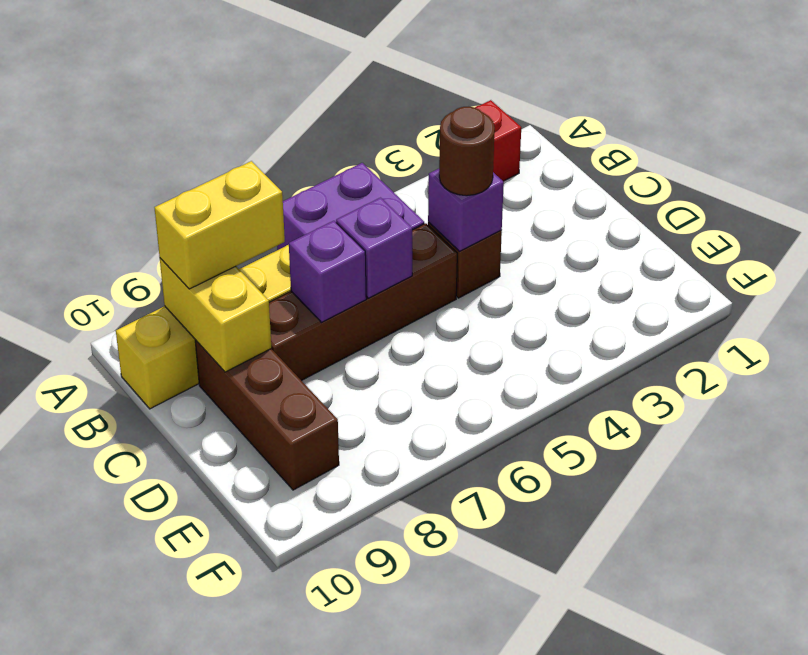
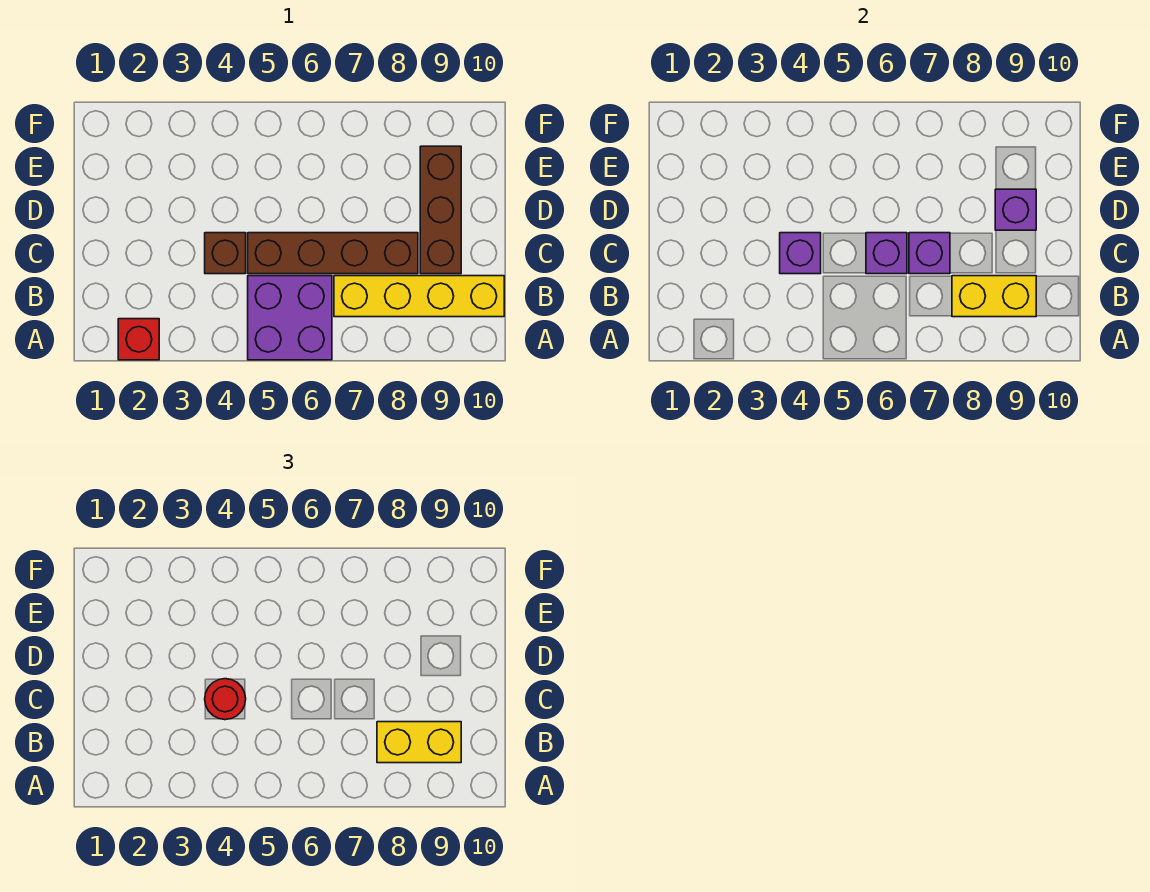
yellow 1x2 brick [160,258,271,372] -> yellow 1x2 brick turned to [952,276,1036,317]
brown 1x1 round brick [439,107,495,196] -> red 1x1 round brick [205,679,246,720]
none -> purple 1x1 brick [995,189,1036,230]

